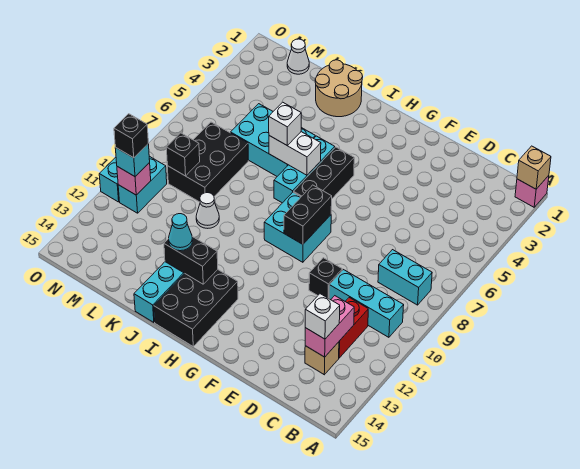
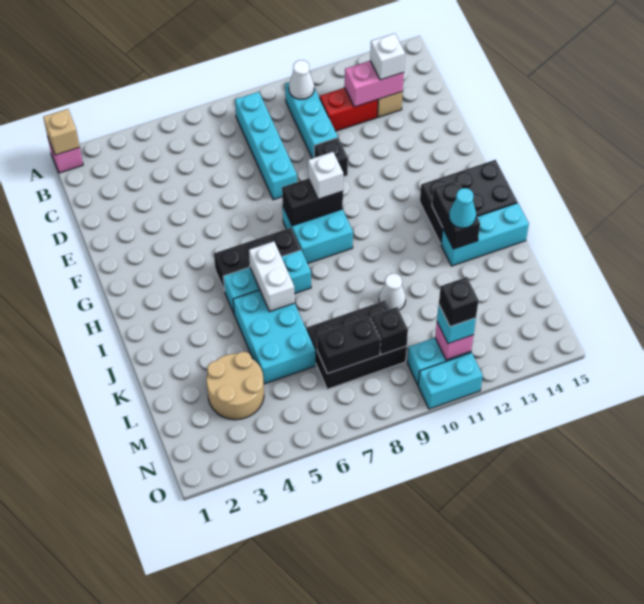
cyan 1x2 brick [378,250,432,305] -> cyan 1x4 brick [235,92,297,200]
tan 2x2 round brick [315,60,363,117] -> tan 2x2 round brick moved to [206,352,264,420]
white 1x1 brick [269,102,301,146] -> white 1x1 brick moved to [308,152,343,199]
white 1x1 cone [287,39,309,74] -> white 1x1 cone moved to [289,60,314,99]
none -> black 1x2 brick [317,316,381,374]

